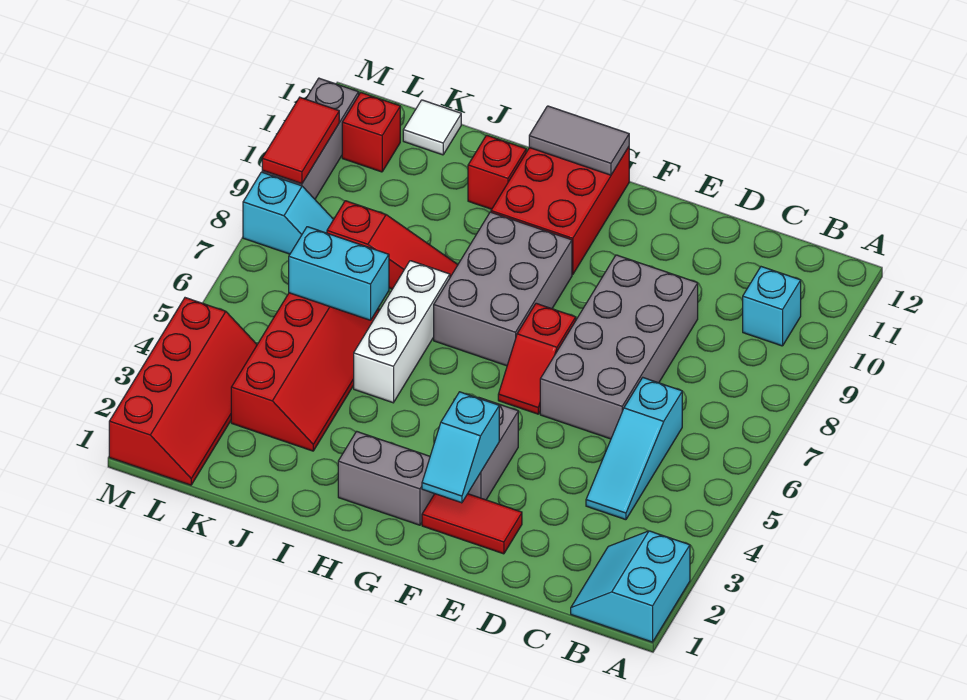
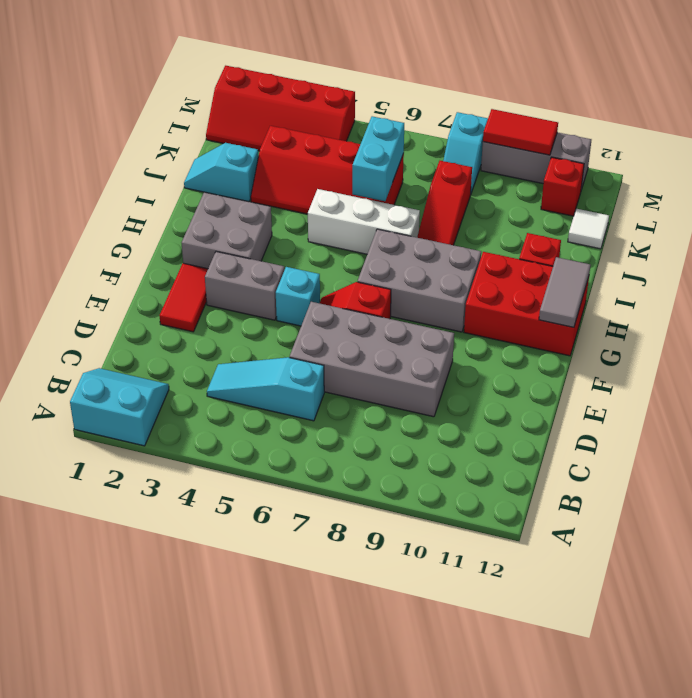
cyan 1x1 brick [743,267,801,346] -> cyan 1x1 brick moved to [276,267,320,326]
cyan 1x2 slope [422,392,499,503] -> cyan 1x2 slope moved to [184,143,258,202]
grey 1x2 brick [338,431,434,525] -> grey 2x2 brick [182,192,272,269]

